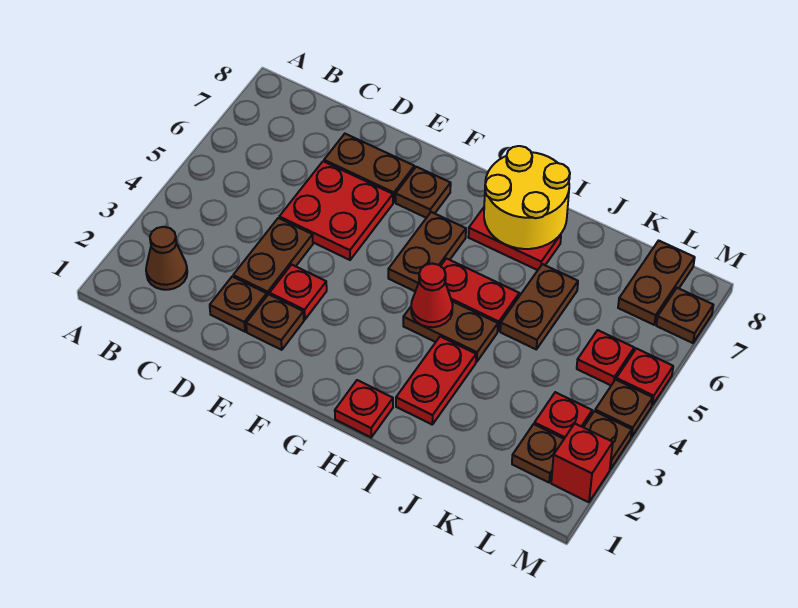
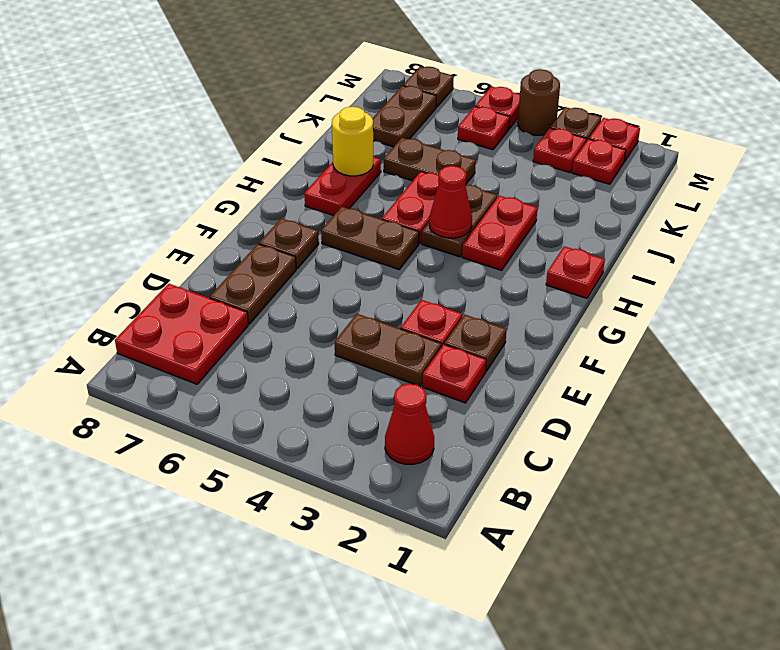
brown 1x1 cone [146,227,187,290] -> red 1x1 cone [385,384,434,464]
brown 1x1 plate [210,277,267,332] -> red 1x1 plate [423,344,486,403]
red 2x2 plate [279,161,393,260] -> red 2x2 plate moved to [115,284,248,384]
yellow 2x2 round brick [484,146,570,249] -> yellow 1x1 round brick [332,107,373,176]
red 1x2 plate [396,337,476,424] -> red 1x2 plate turned to [462,196,538,270]
brown 1x1 plate [512,424,564,482] -> red 1x1 plate [572,139,626,184]
brown 1x2 plate [618,241,695,325] -> brown 1x2 plate turned to [372,86,436,147]
red 1x1 brick [551,424,613,502] -> red 1x1 plate [589,118,640,162]
brown 1x1 plate [595,380,653,437] -> brown 1x1 round brick [518,69,560,135]

